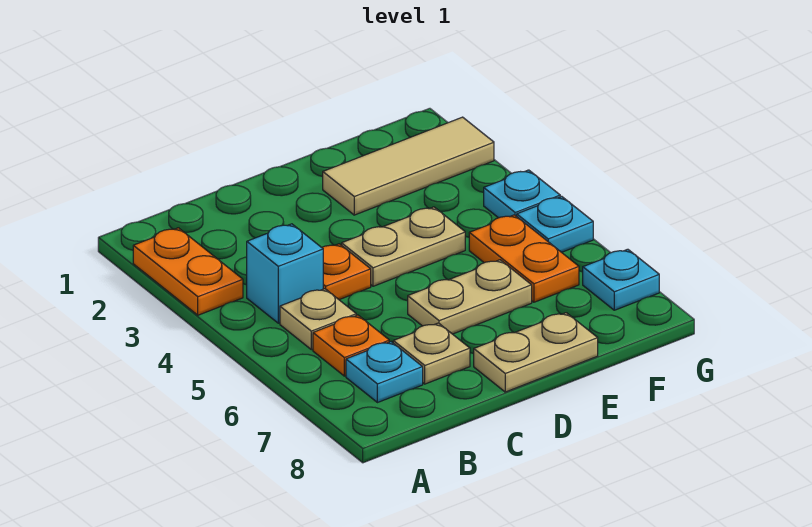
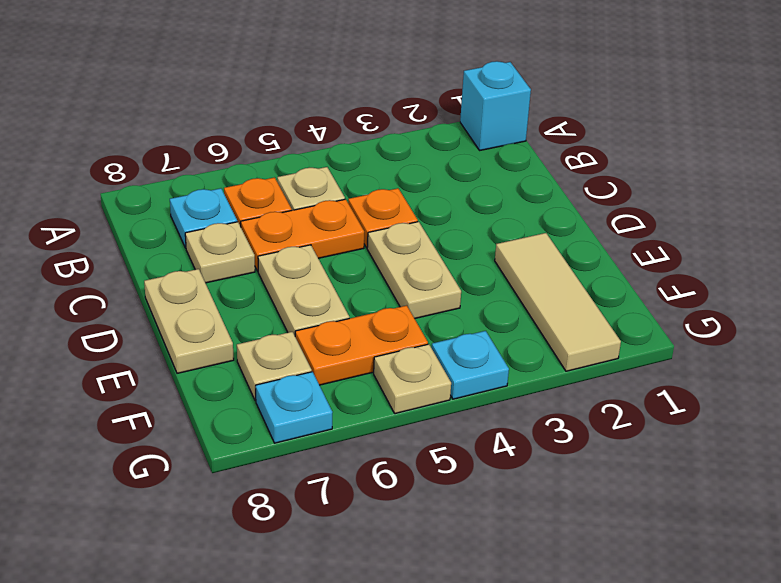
orange 1x2 plate [133,228,243,315] -> orange 1x2 plate moved to [241,199,364,271]
cyan 1x1 brick [247,224,323,323] -> cyan 1x1 brick moved to [460,61,531,150]
none -> tan 1x1 plate [237,332,312,401]
cyan 1x1 plate [517,196,593,252] -> tan 1x1 plate [374,344,451,414]

